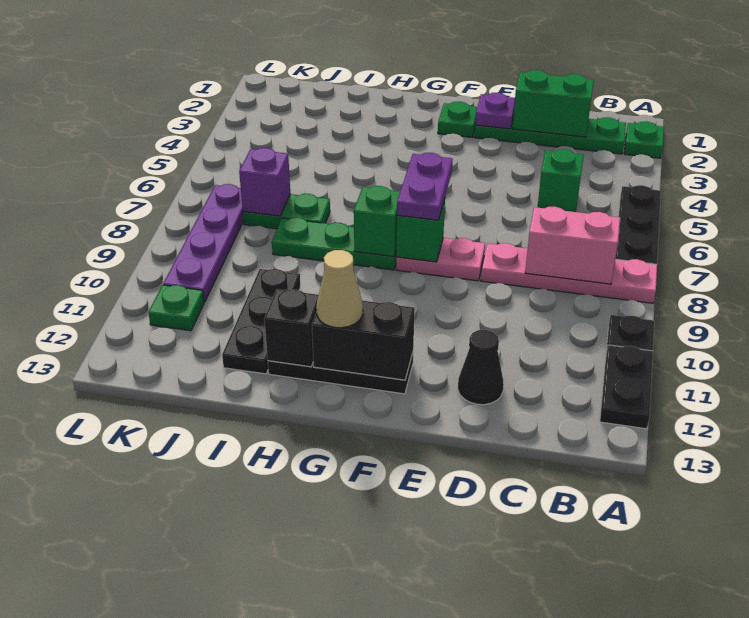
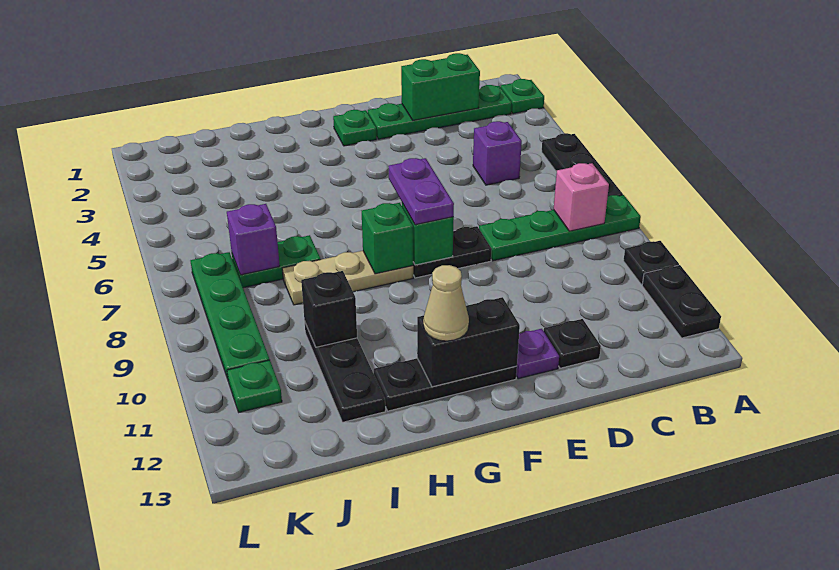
pink 1x4 plate [481,243,657,303] -> green 1x4 plate [479,195,641,261]
pink 1x2 brick [525,207,620,284] -> pink 1x1 brick [554,163,609,231]
green 1x1 brick [537,149,584,212] -> purple 1x1 brick [473,121,522,185]
black 1x1 cone [458,330,504,405] -> black 1x1 plate [544,319,601,368]
purple 1x1 plate [475,93,515,129] -> purple 1x1 plate moved to [516,329,559,379]
pink 1x2 plate [396,238,485,281] -> black 1x2 plate [413,226,492,278]
green 1x3 plate [272,218,396,270] -> tan 1x3 plate [282,251,413,305]
black 1x1 brick [264,289,319,367] -> black 1x1 brick moved to [301,271,357,347]
purple 1x4 plate [163,184,244,302] -> green 1x4 plate [190,252,269,379]

